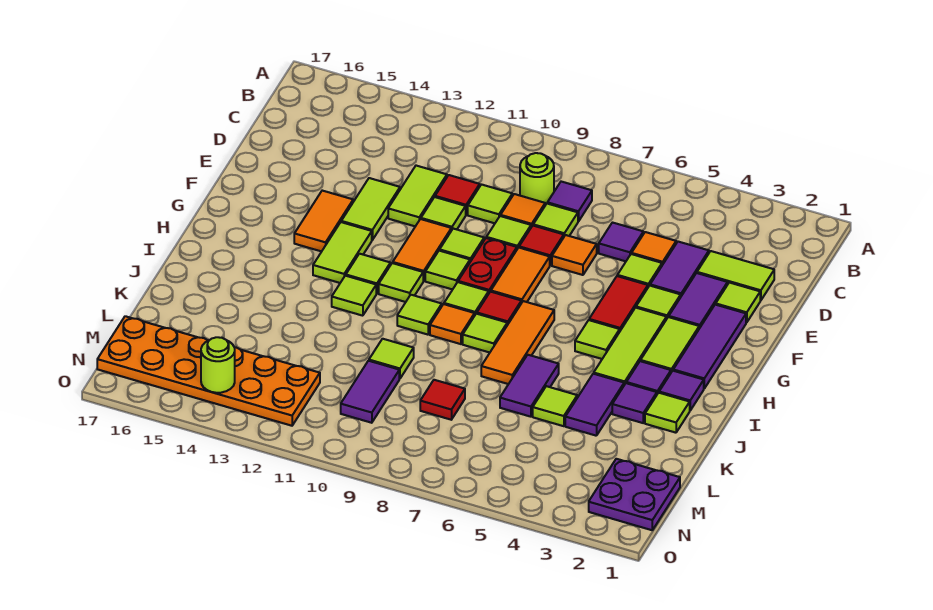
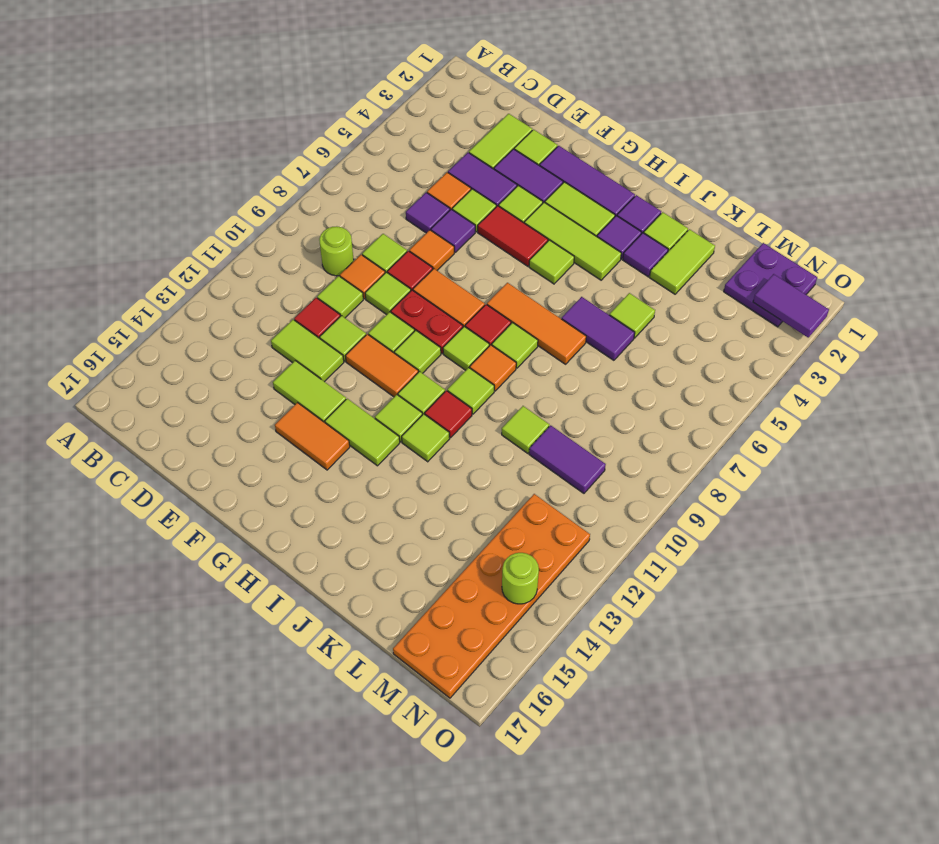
purple 1x1 tile [547,182,592,221] -> purple 1x1 tile moved to [431,209,475,252]
purple 1x2 tile [565,374,624,436] -> purple 1x2 tile moved to [753,274,829,337]
none -> lime 1x2 tile [650,229,715,294]
red 1x1 tile [420,380,465,420] -> red 1x1 tile moved to [425,391,472,438]

